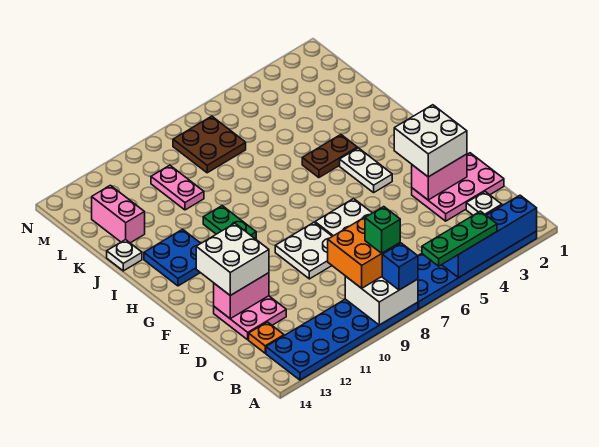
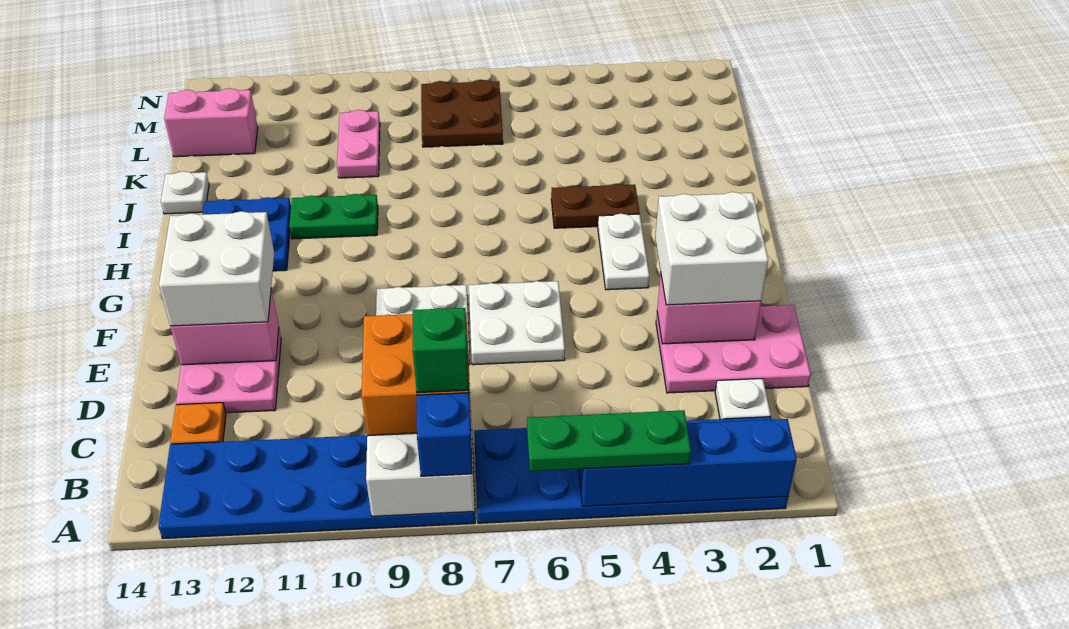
green 1x2 plate [203,206,256,239] -> green 1x2 plate turned to [289,194,378,239]
pink 1x2 brick [92,185,145,243] -> pink 1x2 brick turned to [164,88,258,157]

